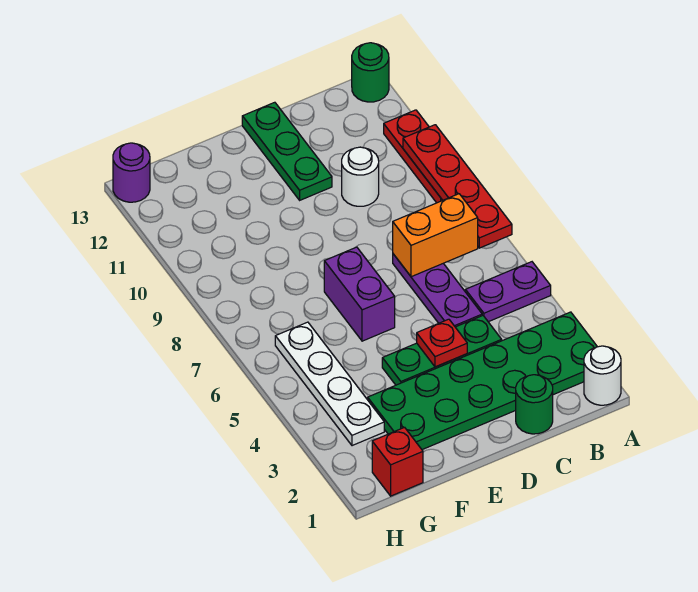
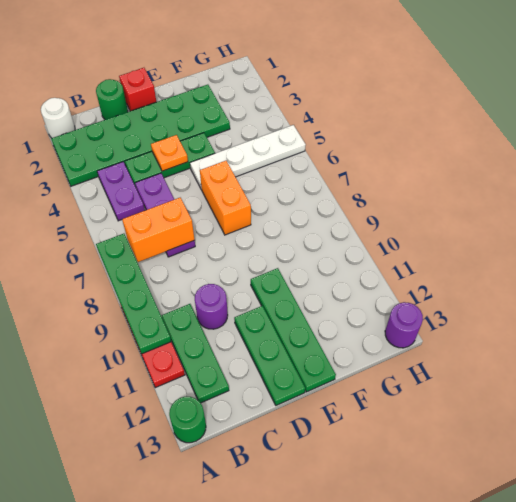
purple 1x2 plate [465,262,551,322] -> purple 1x2 plate turned to [97,162,145,221]
red 1x4 plate [403,125,512,248] -> green 1x4 plate [96,234,171,354]
none -> green 1x3 plate [161,304,229,403]
white 1x1 round brick [342,147,379,206] -> purple 1x1 round brick [195,284,228,329]
red 1x1 plate [417,319,467,367] -> orange 1x1 plate [151,135,188,171]
purple 1x2 brick [324,247,395,341] -> orange 1x2 brick [200,161,251,235]
none -> green 1x4 plate [251,268,336,392]
red 1x1 brick [372,427,423,496] -> red 1x1 brick moved to [119,68,156,111]
white 1x4 plate [275,322,384,446] -> white 1x4 plate turned to [190,125,306,189]

